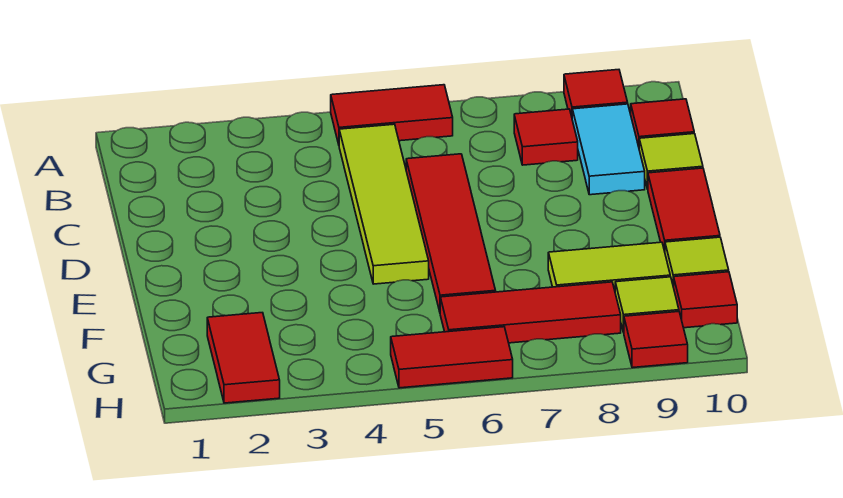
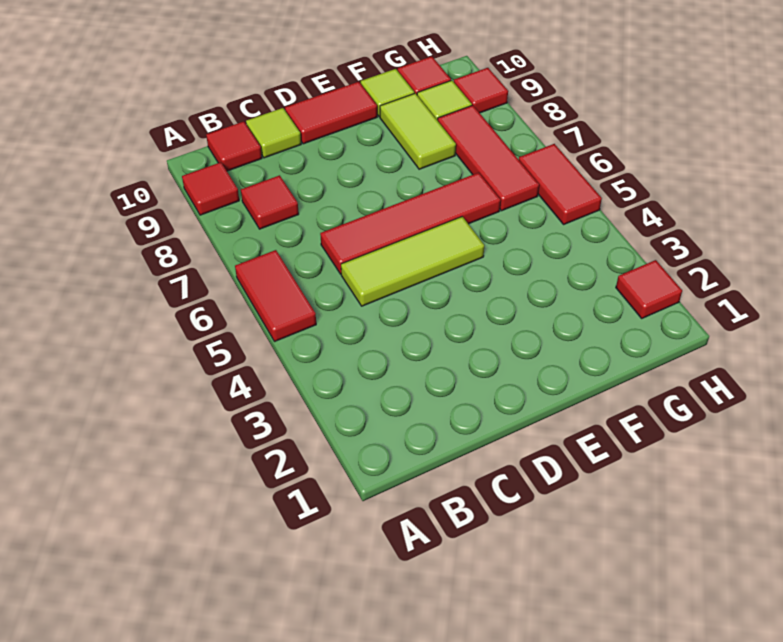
lime 1x4 tile [339,124,429,284] -> lime 1x3 tile [341,217,484,306]
cyan 1x2 tile [572,104,645,195] -> none
red 1x2 tile [207,313,280,403] -> red 1x1 tile [616,260,682,318]

